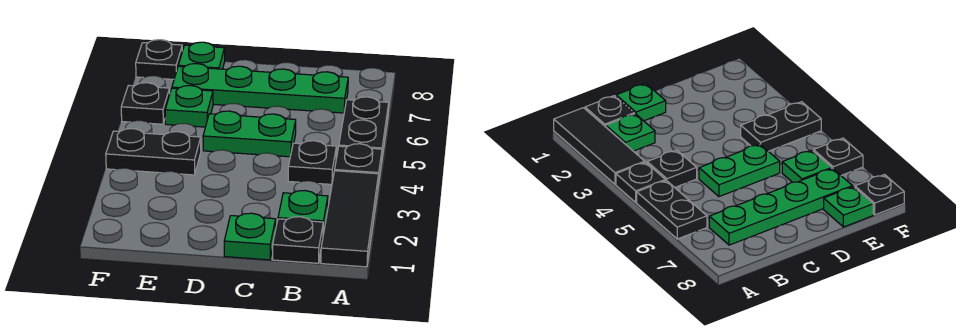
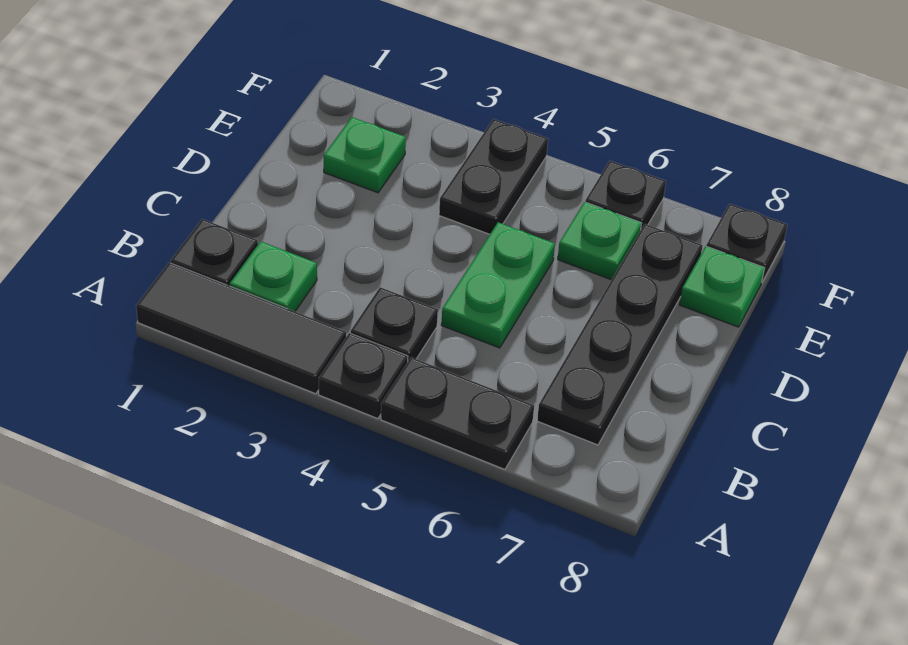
green 1x4 plate [172,64,348,113] -> black 1x4 plate [537,224,703,445]
green 1x1 plate [224,213,276,260] -> green 1x1 plate moved to [324,117,406,193]

